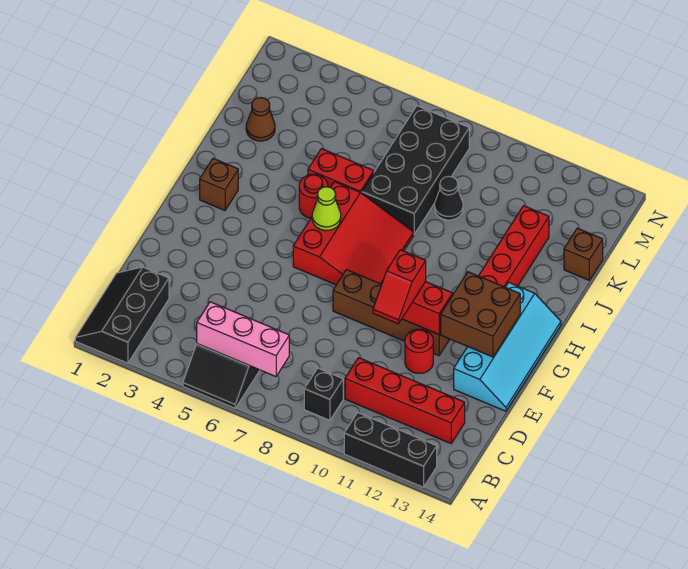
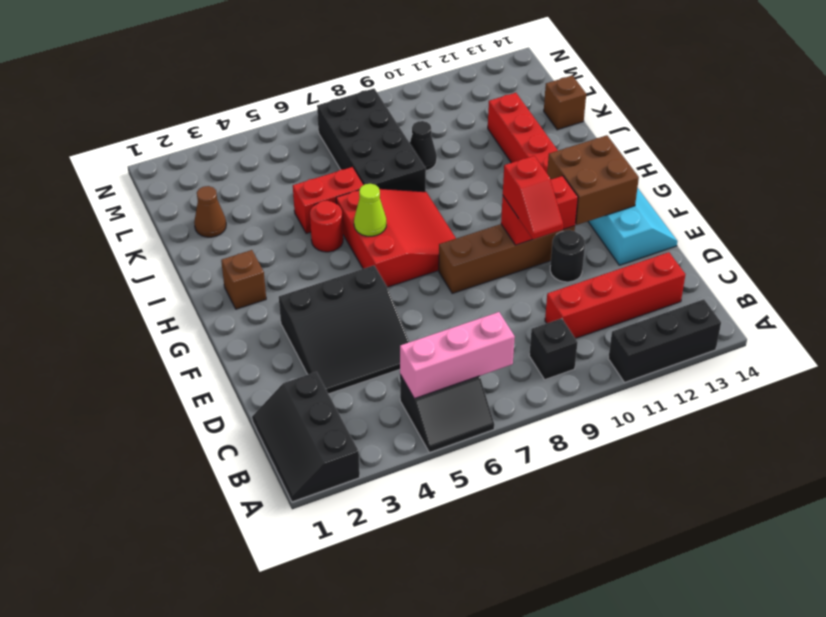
none -> black 3x3 slope [279,265,409,394]
red 1x1 round brick [405,329,433,373] -> black 1x1 round brick [550,230,585,282]

